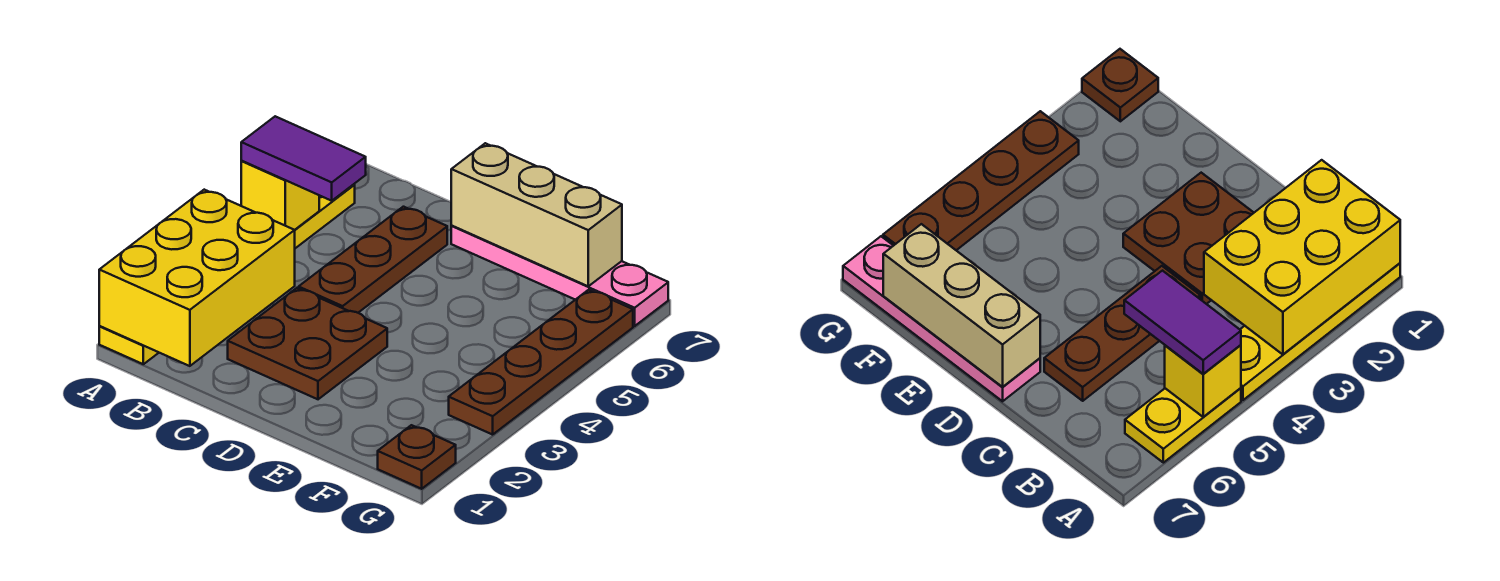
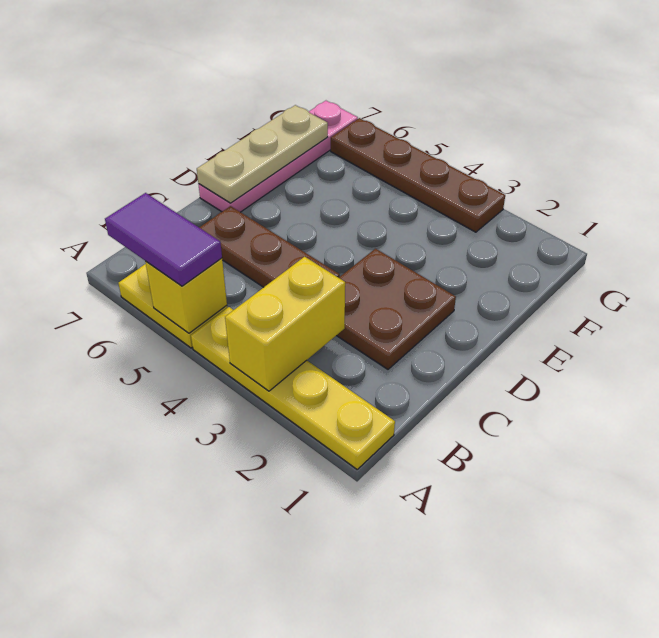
yellow 2x3 brick [99,190,295,366] -> yellow 1x2 brick [225,257,345,391]
purple 1x2 tile [241,116,366,201] -> purple 1x2 tile turned to [105,193,222,286]
tan 1x3 brick [451,143,622,286] -> tan 1x3 plate [197,105,328,203]
brown 1x1 plate [378,425,456,489] -> none

